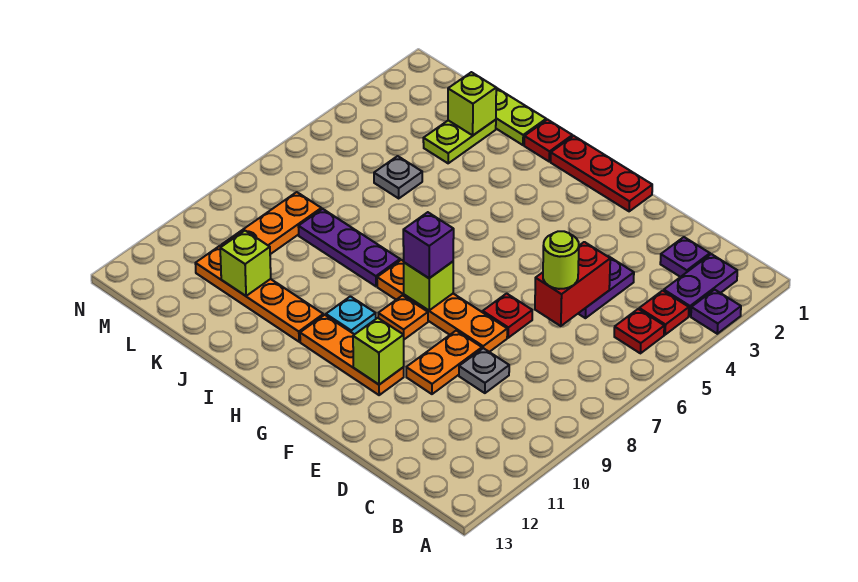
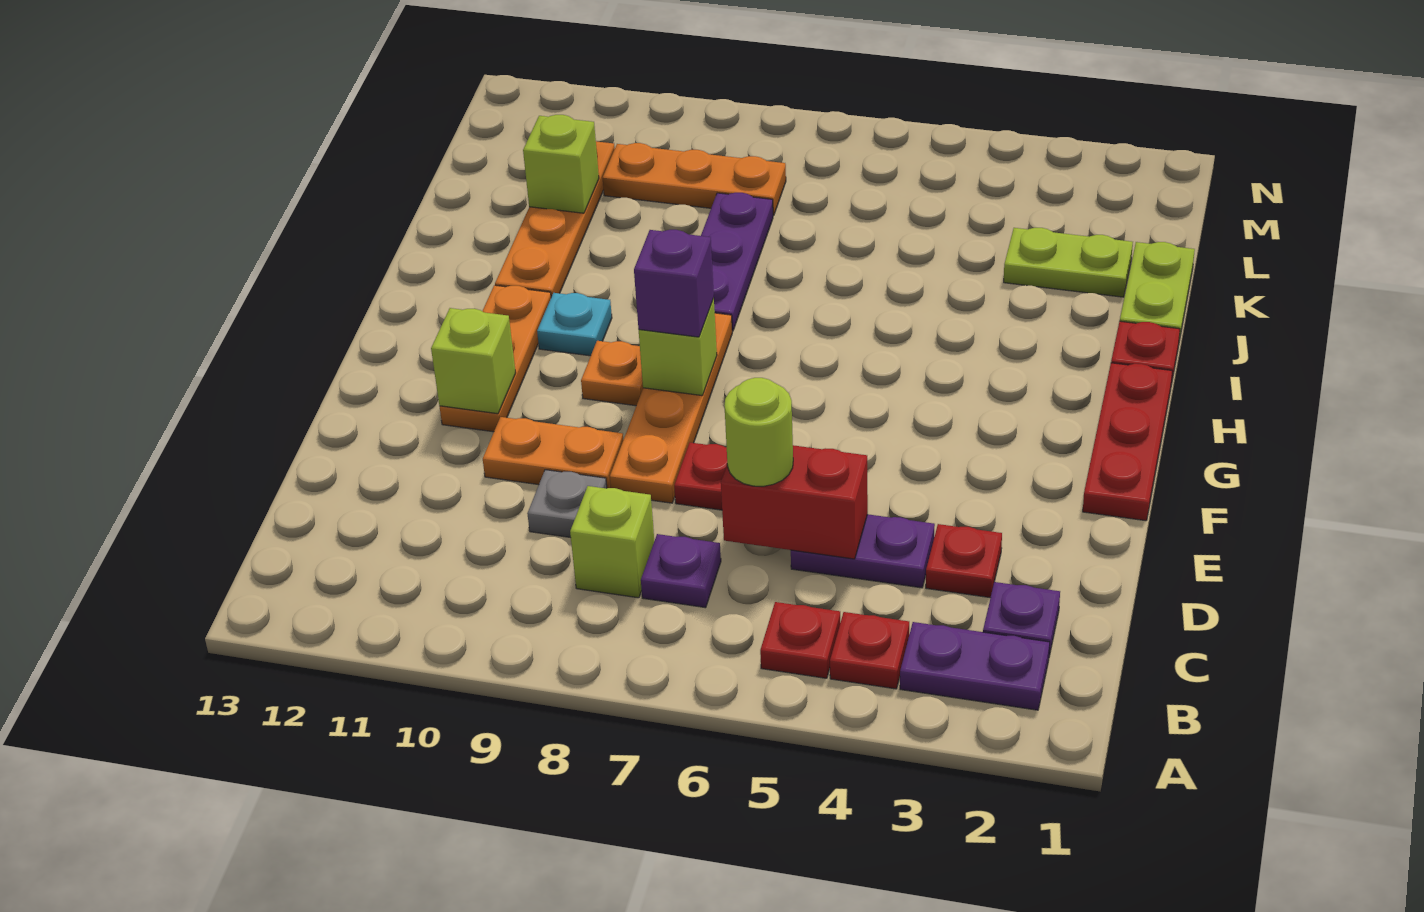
purple 1x1 plate [691,290,741,334] -> purple 1x1 plate moved to [641,534,721,608]
none -> red 1x1 plate [926,524,1002,598]
lime 1x1 brick [448,72,496,135] -> lime 1x1 brick moved to [570,486,654,598]
grey 1x1 plate [374,156,422,198] -> none

